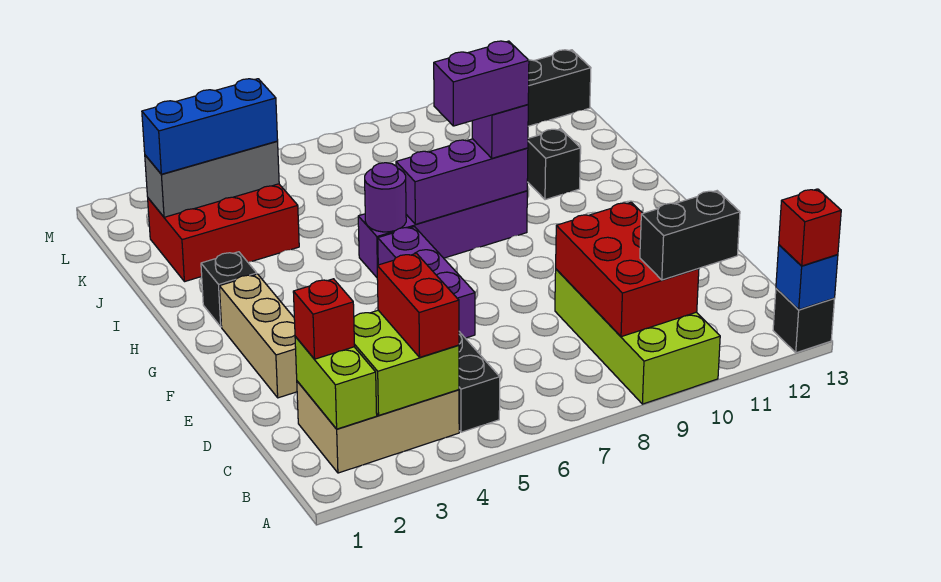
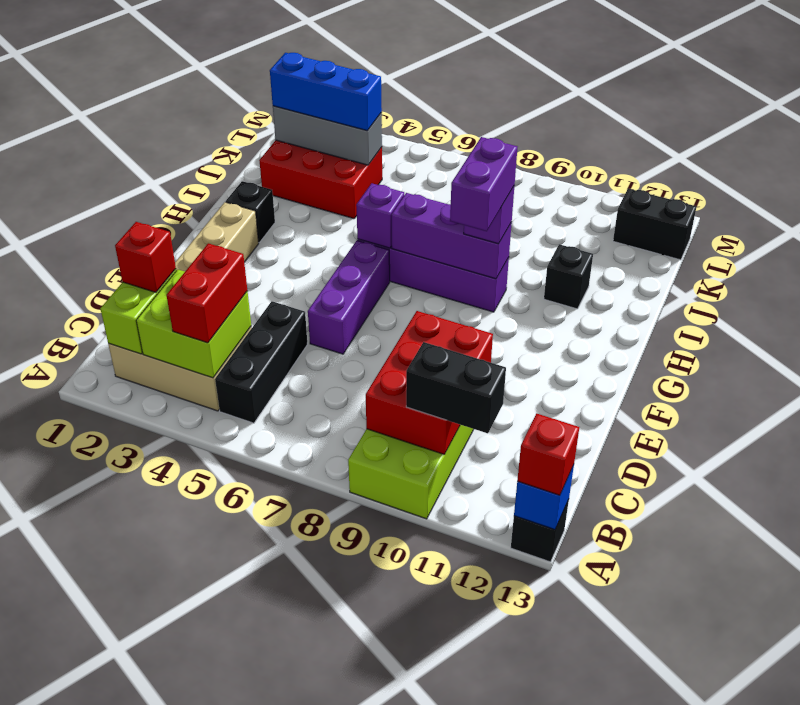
purple 1x1 round brick [365,163,406,232] -> purple 1x1 brick [356,183,404,248]
purple 1x2 brick [434,41,529,126] -> purple 1x2 brick turned to [450,137,517,231]

